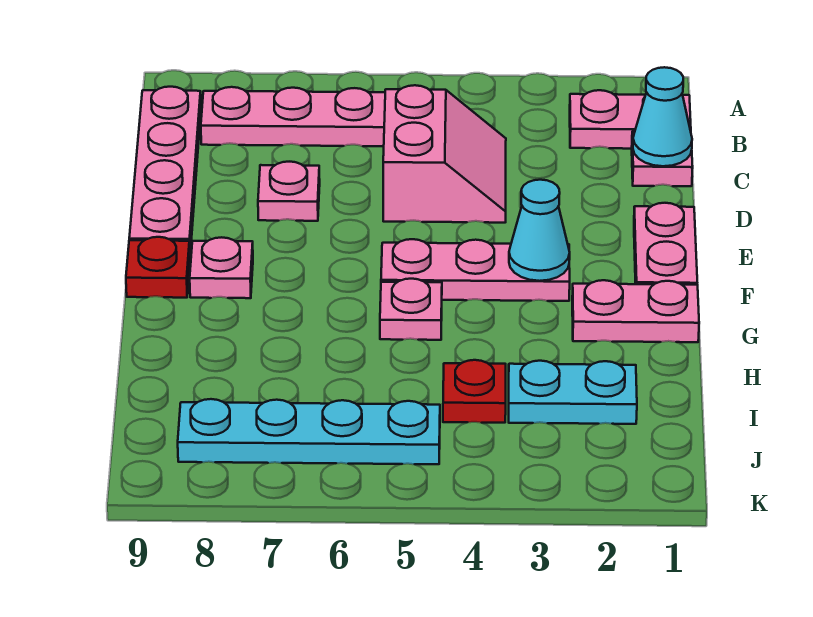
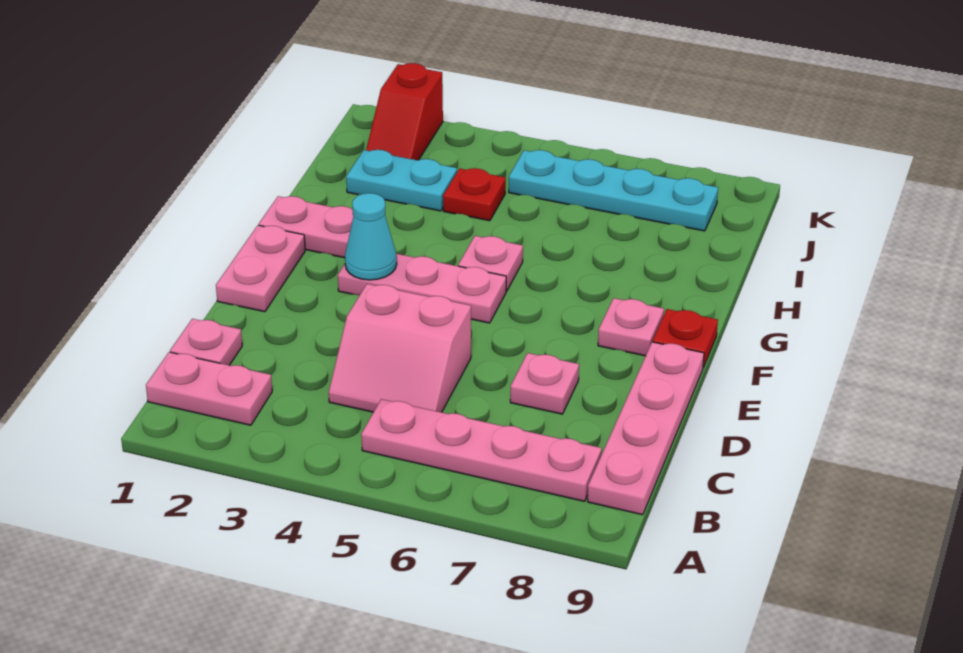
cyan 1x1 cone [633,67,692,166] -> none
pink 2x2 slope [383,85,506,223] -> pink 2x2 slope turned to [329,284,471,412]
none -> red 1x2 slope [366,63,443,160]

